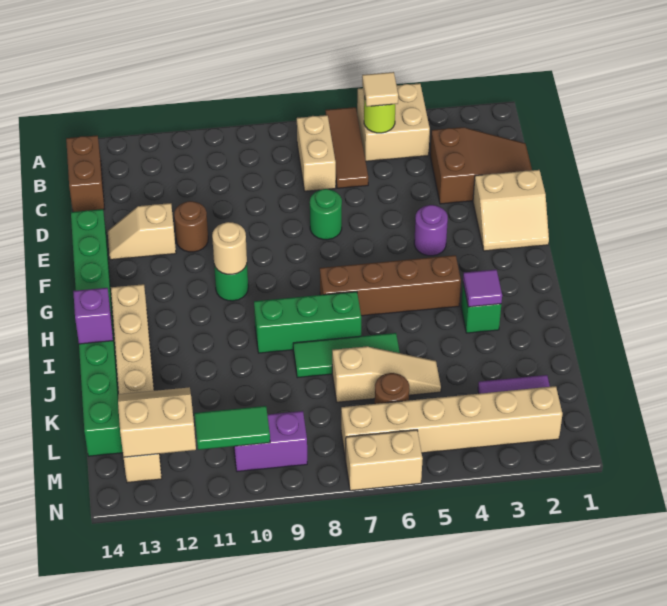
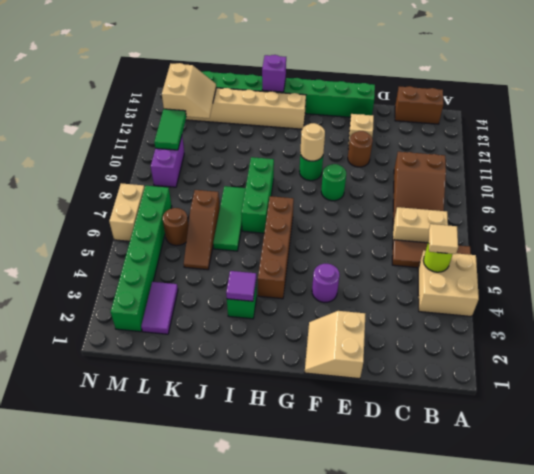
brown 2x3 slope [430,127,532,204] -> brown 2x3 slope moved to [393,152,446,223]
green 1x1 round brick [310,189,342,240] -> green 1x1 round brick moved to [321,164,346,201]
tan 1x3 slope [332,346,441,402] -> brown 1x3 slope [184,190,220,270]
tan 1x6 brick [341,386,562,460] -> green 1x6 brick [111,186,172,332]

